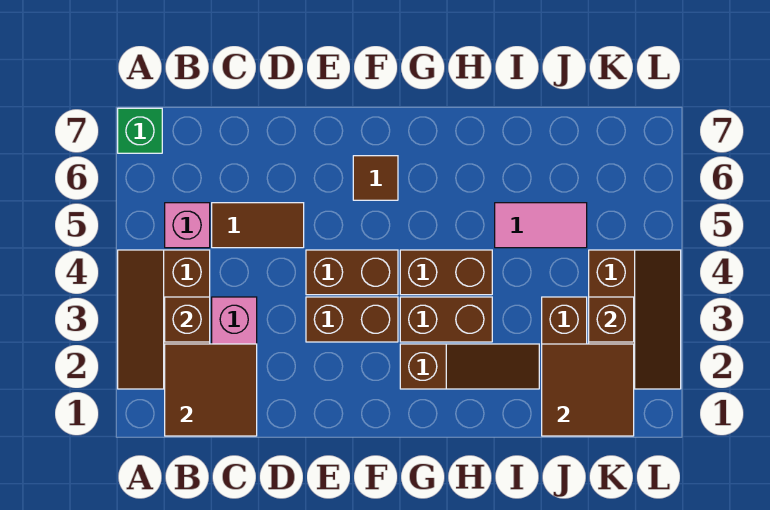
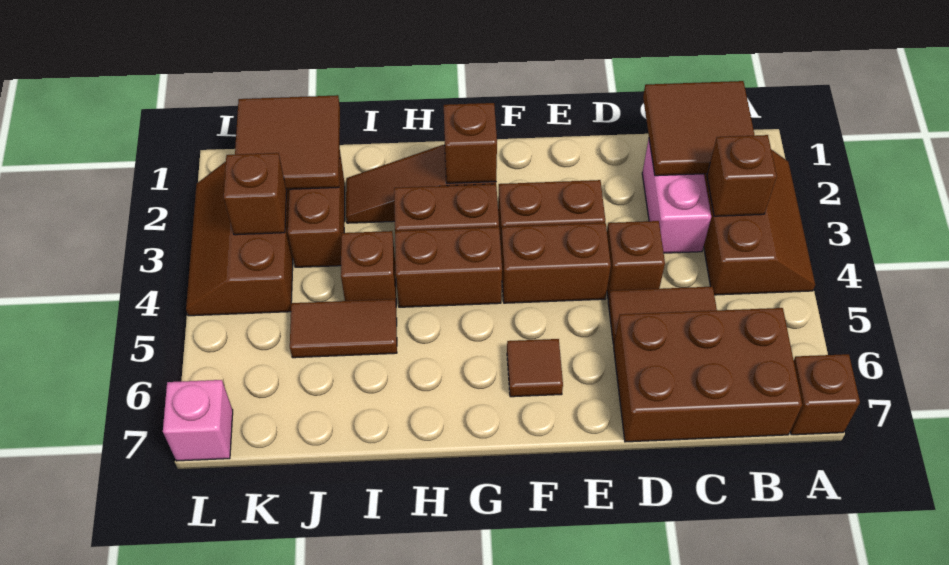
green 1x1 brick [118,108,162,153] -> brown 1x1 brick [790,354,860,435]
pink 1x1 brick [165,203,210,248] -> pink 1x1 brick moved to [163,380,233,461]
none -> brown 2x3 brick [614,308,802,442]
none -> brown 1x1 brick [607,221,665,299]
none -> brown 1x1 brick [444,103,497,183]
none -> brown 1x1 brick [341,231,396,301]
pink 1x2 tile [495,203,587,248] -> brown 1x2 tile [290,299,397,358]

